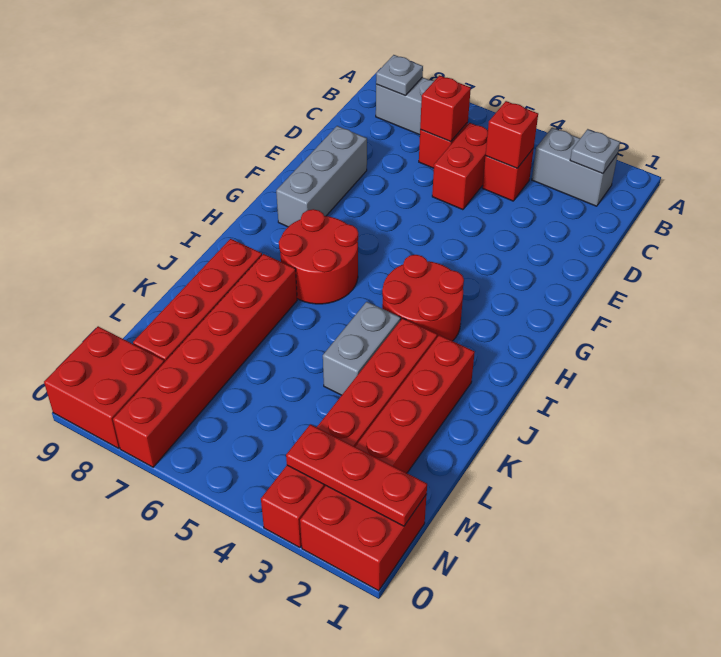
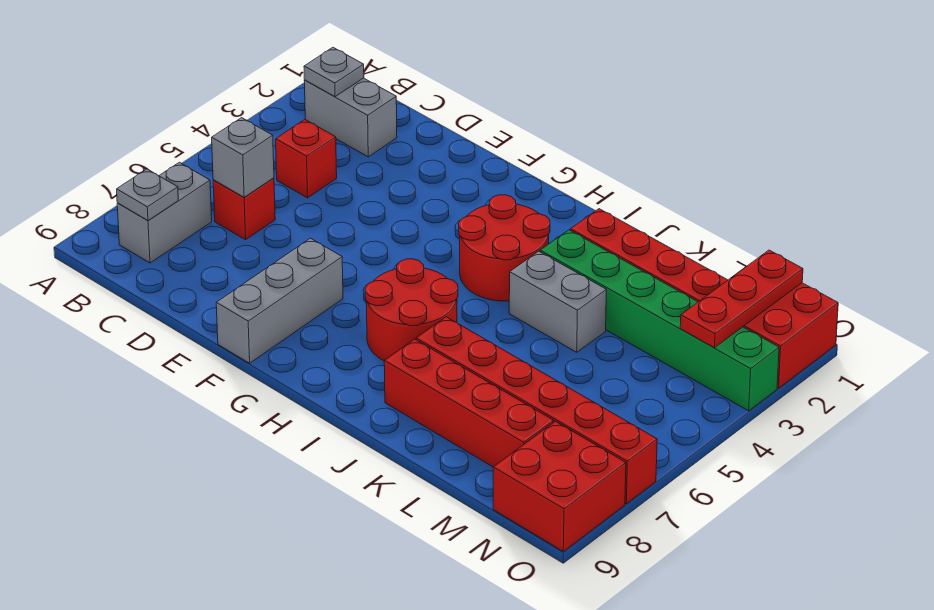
grey 1x2 brick [532,128,618,206] -> grey 1x2 brick turned to [304,78,397,157]
red 1x1 brick [485,101,538,168] -> none
red 1x2 brick [432,123,488,210] -> none
red 1x1 brick [420,75,471,142] -> grey 1x1 brick [212,118,274,197]
grey 1x3 brick [276,126,367,227] -> grey 1x3 brick turned to [216,238,343,363]
red 1x6 brick [261,318,437,548] -> green 1x6 brick [540,230,779,411]

